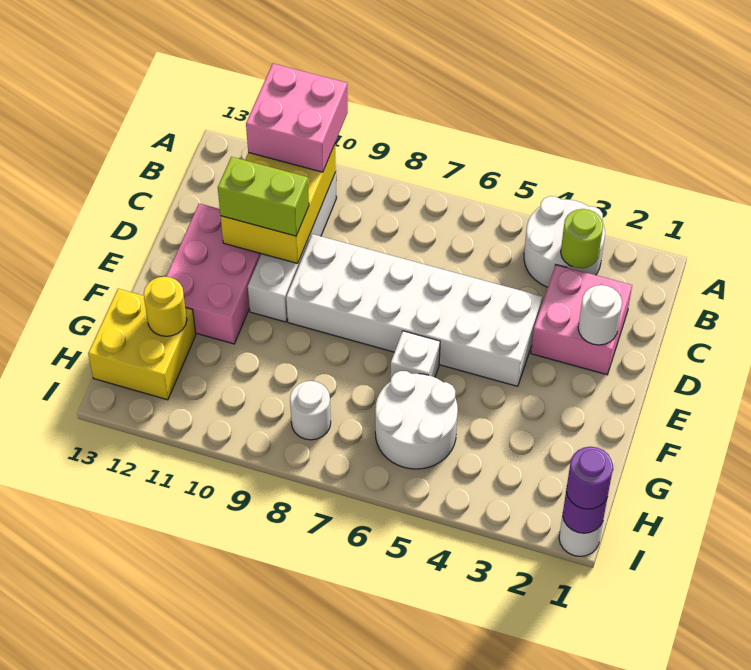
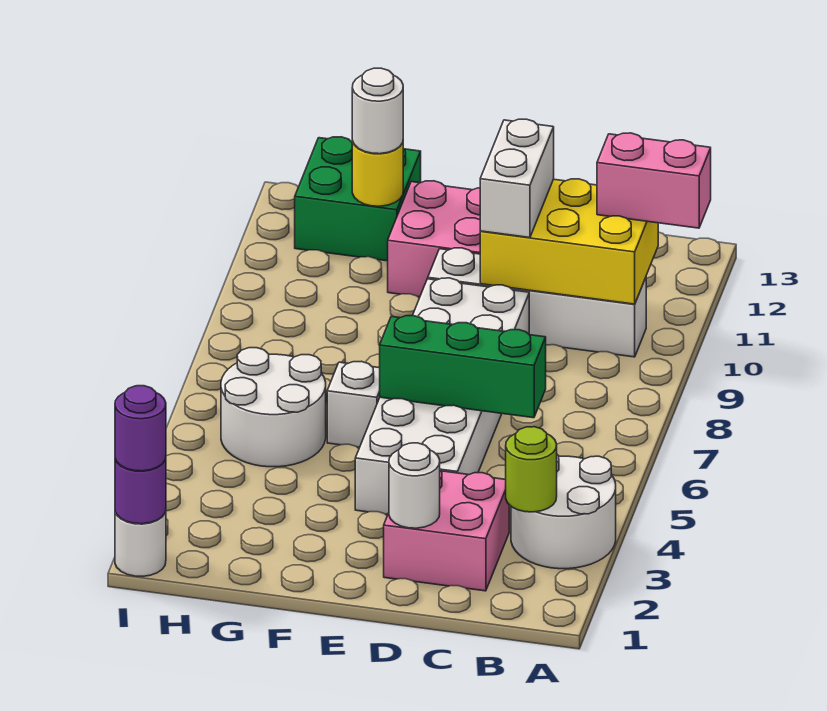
pink 2x2 brick [246,64,348,172] -> pink 1x2 brick [597,133,711,228]
none -> green 1x3 brick [380,316,546,418]
lime 1x2 brick [218,157,309,236] -> white 1x2 brick [480,119,554,238]
yellow 2x2 brick [88,289,196,400] -> green 2x2 brick [295,137,421,261]
white 1x1 round brick [290,381,331,440] -> white 1x1 round brick moved to [352,68,403,154]

